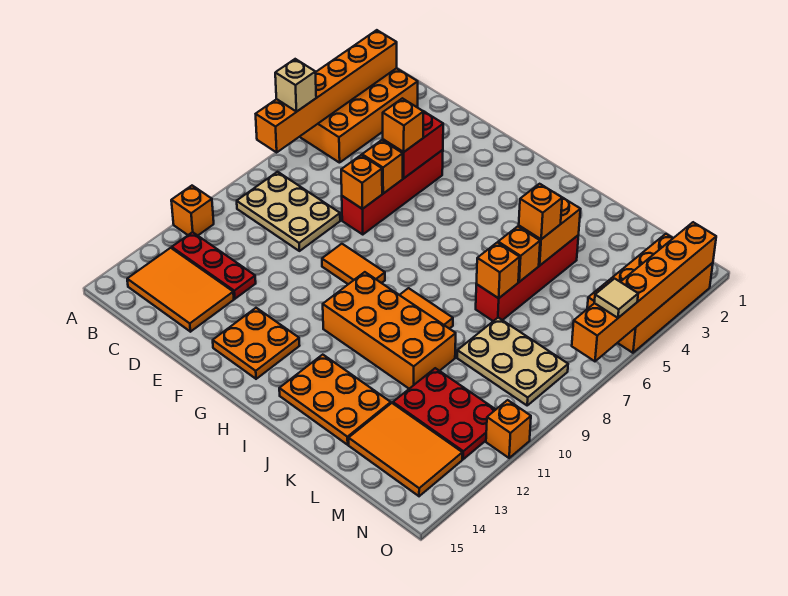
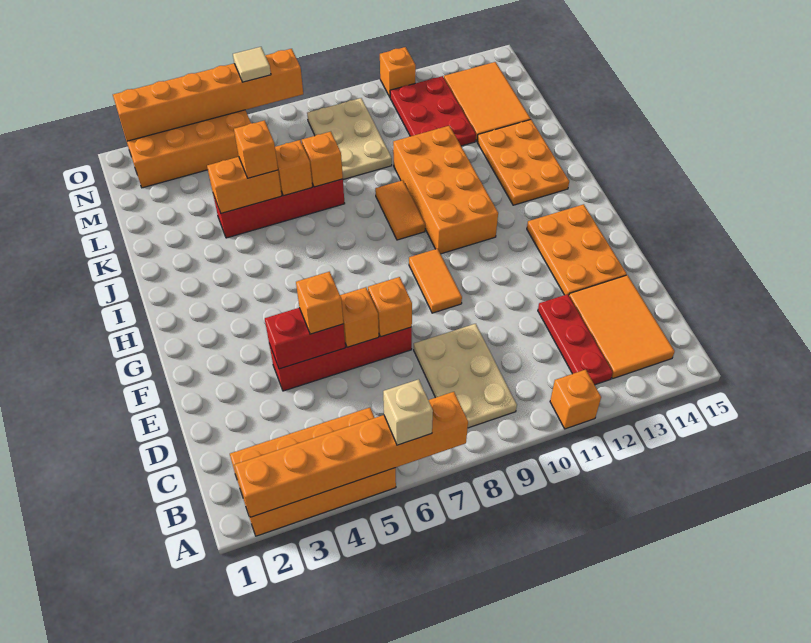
orange 2x2 plate [213,308,300,379] -> orange 2x3 plate [527,204,627,295]

